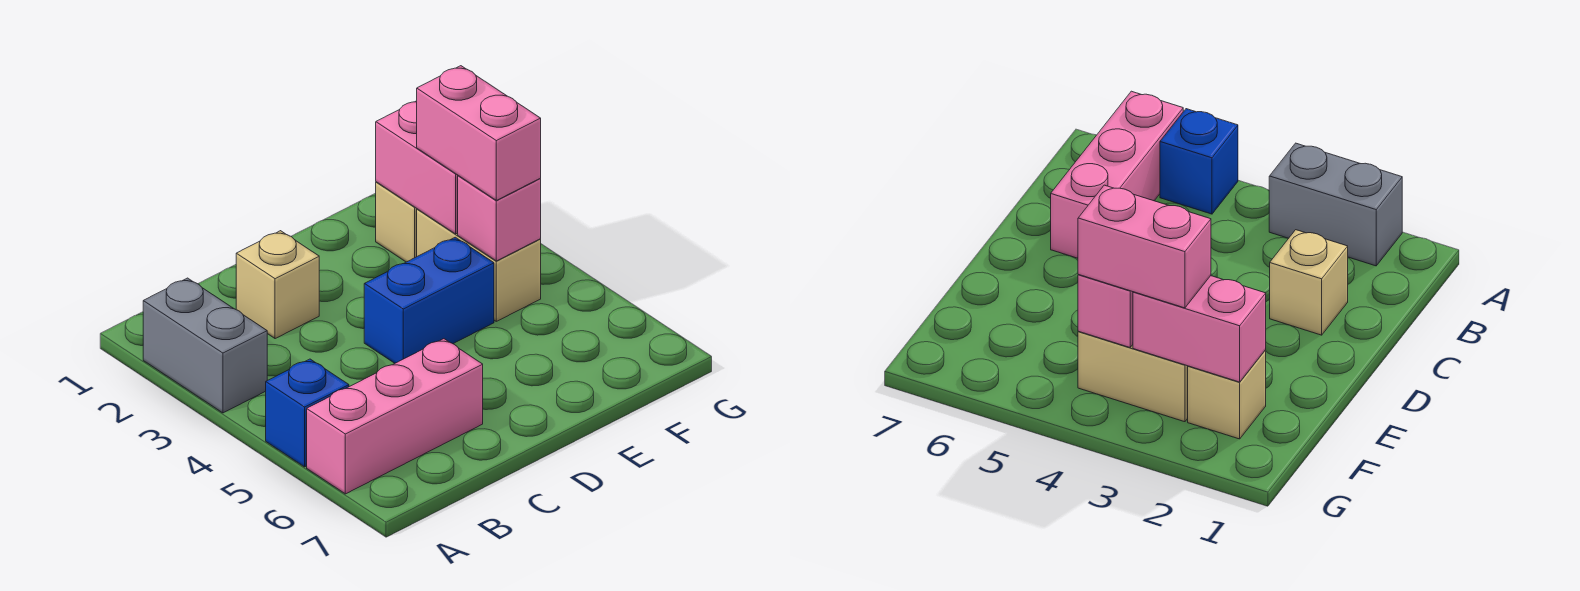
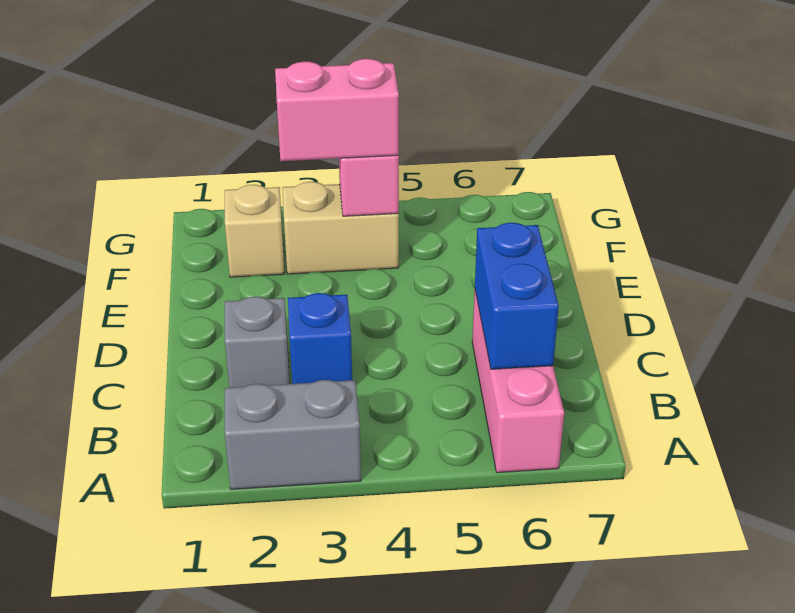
blue 1x1 brick [266,359,349,467] -> blue 1x1 brick moved to [288,293,352,384]
tan 1x1 brick [236,231,319,339] -> grey 1x1 brick [225,297,290,388]
blue 1x2 brick [364,237,494,363] -> blue 1x2 brick moved to [475,223,559,369]
pink 1x2 brick [376,101,458,234] -> none

